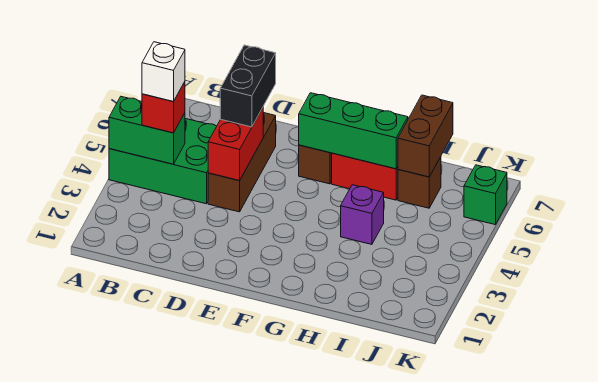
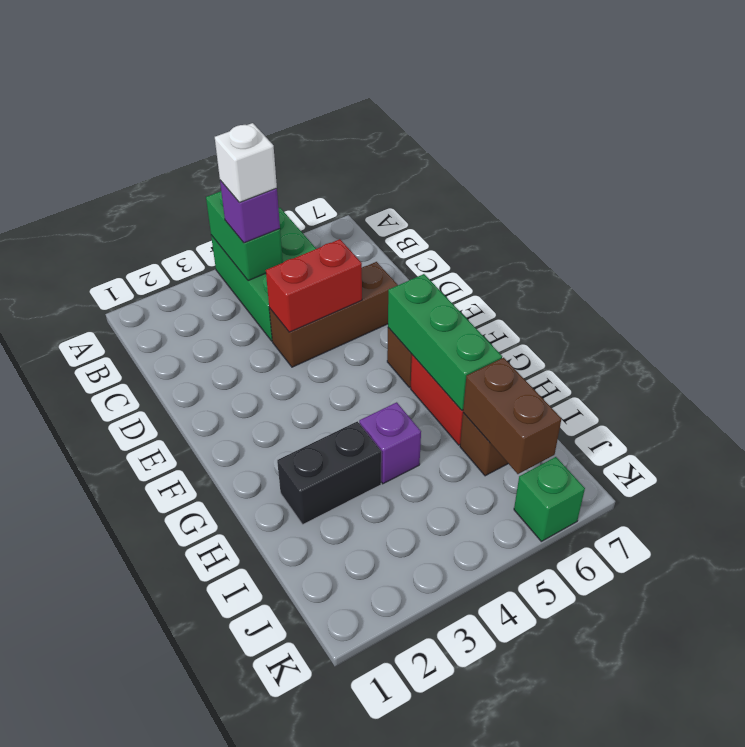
red 1x1 brick [142,82,185,133] -> purple 1x1 brick [220,180,280,243]
black 1x2 brick [220,45,276,127] -> black 1x2 brick moved to [277,421,381,524]
brown 1x2 brick [398,95,453,177] -> brown 1x2 brick turned to [463,358,561,474]

